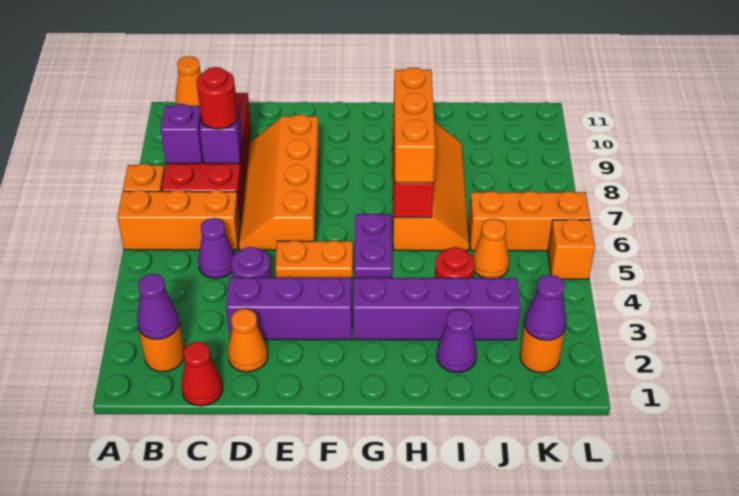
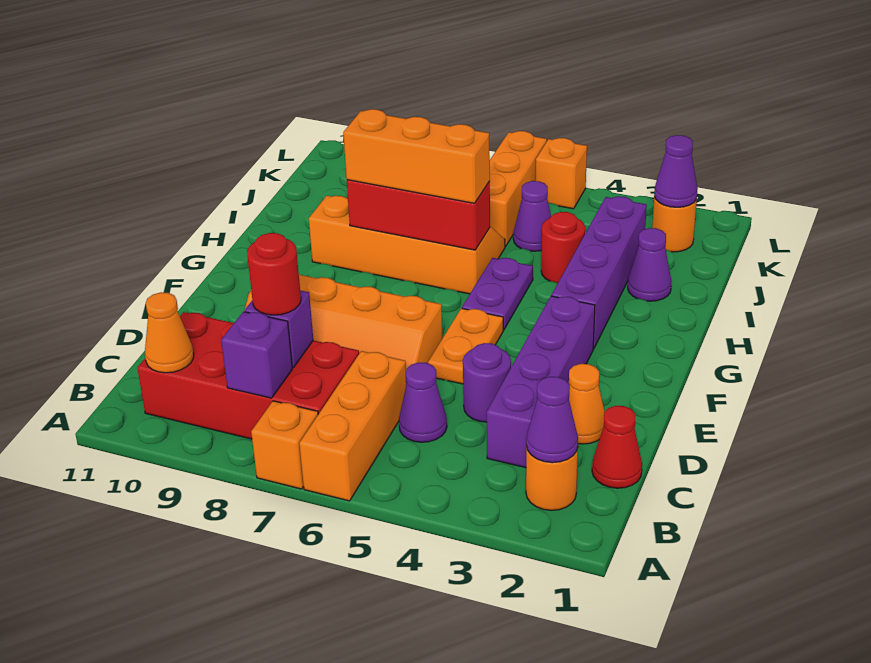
purple 1x3 brick [226,277,352,340] -> purple 1x4 brick [487,296,595,468]
purple 1x2 plate [354,213,392,278] -> purple 1x2 plate turned to [462,258,533,330]
orange 1x1 cone [473,219,509,278] -> purple 1x1 cone [513,181,551,251]

